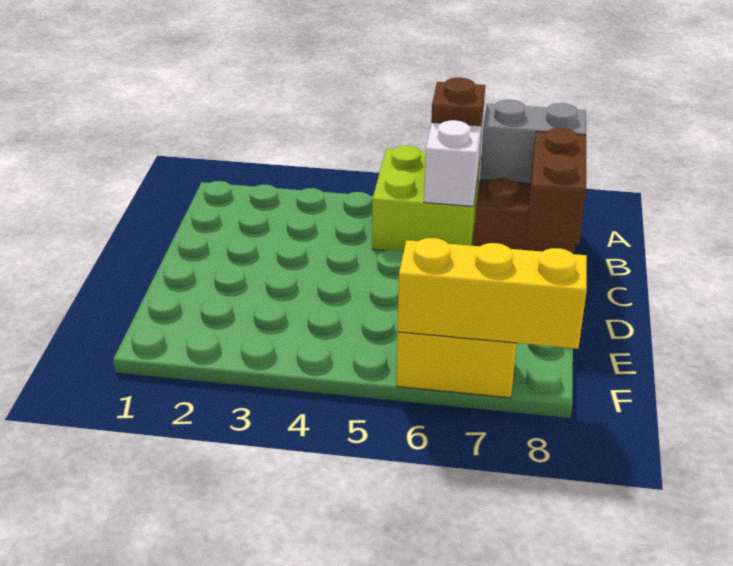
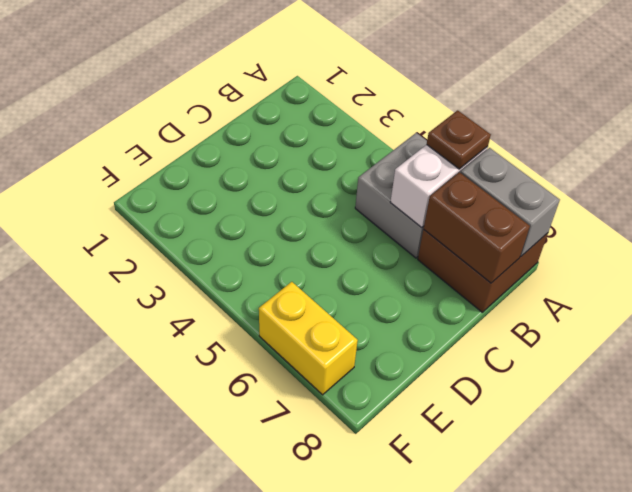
lime 2x2 brick [372,146,480,252] -> grey 2x2 brick [355,133,427,258]
brown 1x2 brick [527,128,586,245] -> brown 1x2 brick turned to [424,172,530,283]
yellow 1x3 brick [398,238,587,349] -> none

